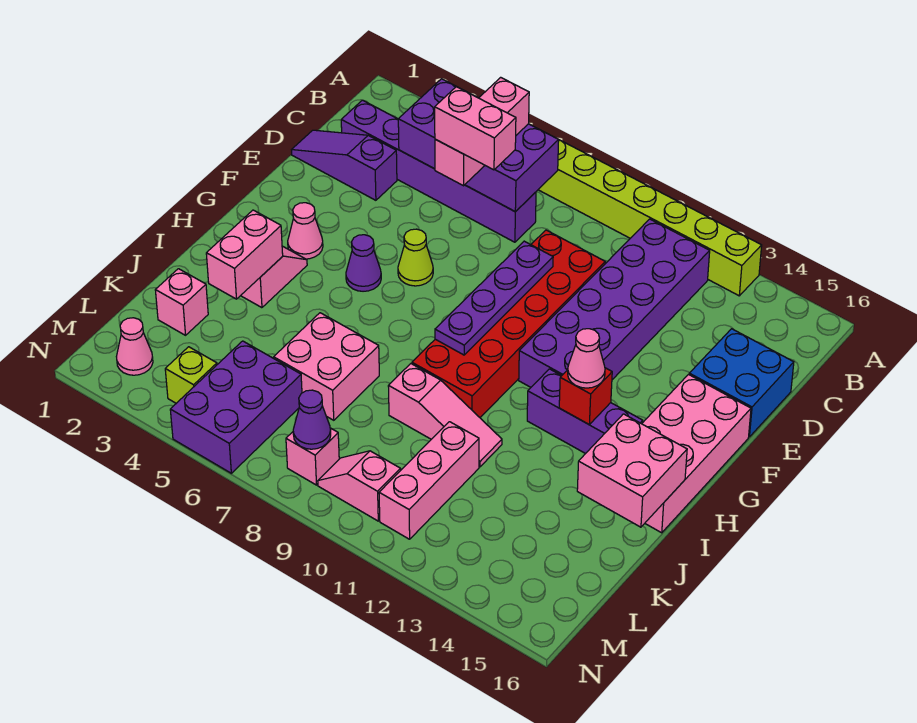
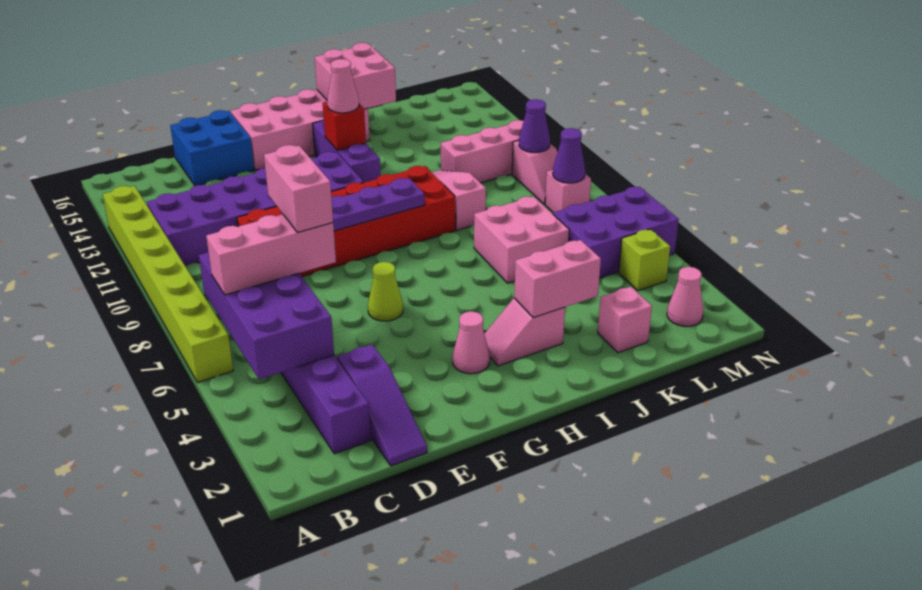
purple 1x1 cone [346,235,381,291] -> purple 1x1 cone moved to [519,99,550,152]

